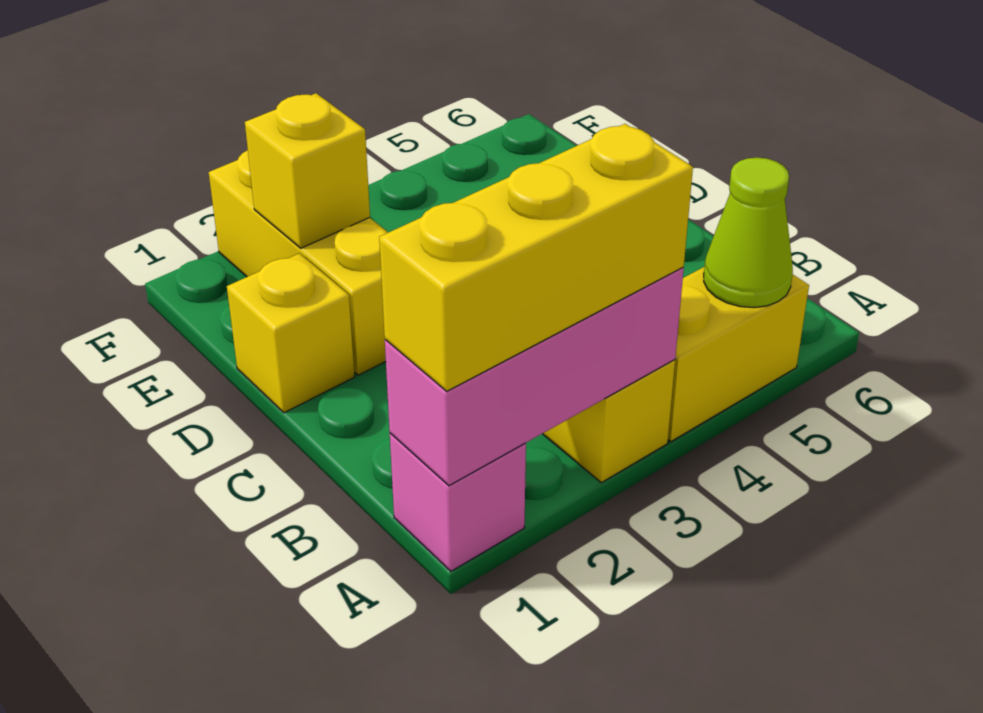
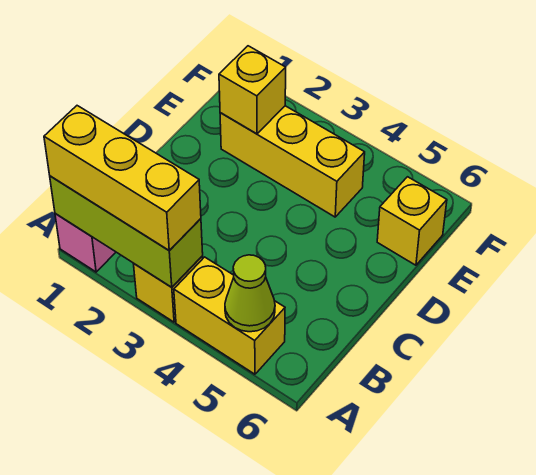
pink 1x3 brick [385,268,684,486] -> lime 1x3 brick [50,176,203,287]
yellow 1x1 brick [227,253,355,413] -> yellow 1x1 brick moved to [377,177,447,265]
yellow 1x3 brick [209,150,388,375] -> yellow 1x3 brick turned to [220,106,365,217]

